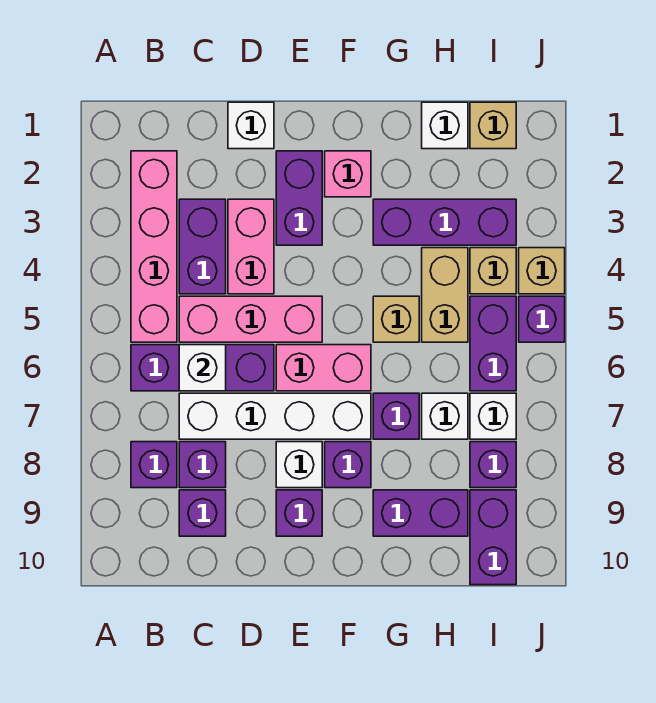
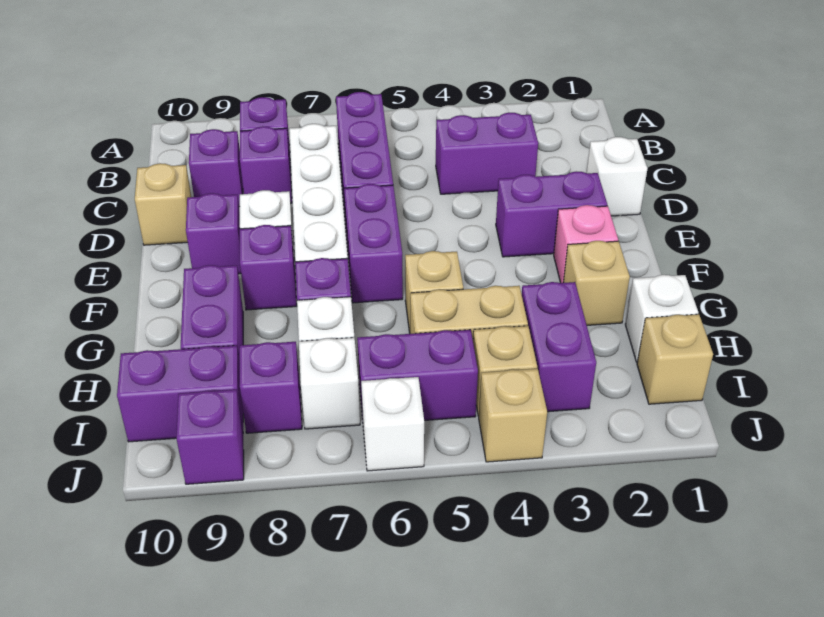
pink 1x4 brick [131,151,177,342] -> none
pink 1x3 brick [179,296,322,342] -> none
white 1x1 brick [179,345,226,391] -> white 1x1 brick moved to [361,377,424,471]
pink 1x2 brick [228,199,274,294] -> none
none -> tan 1x1 brick [135,163,191,245]
pink 1x2 brick [276,345,371,391] -> purple 1x2 brick [344,184,403,303]
none -> tan 1x1 brick [563,241,630,325]
purple 1x3 brick [373,199,516,245] -> purple 1x2 brick [522,282,596,412]
purple 1x1 brick [519,296,565,342] -> purple 1x1 brick moved to [176,390,244,484]

